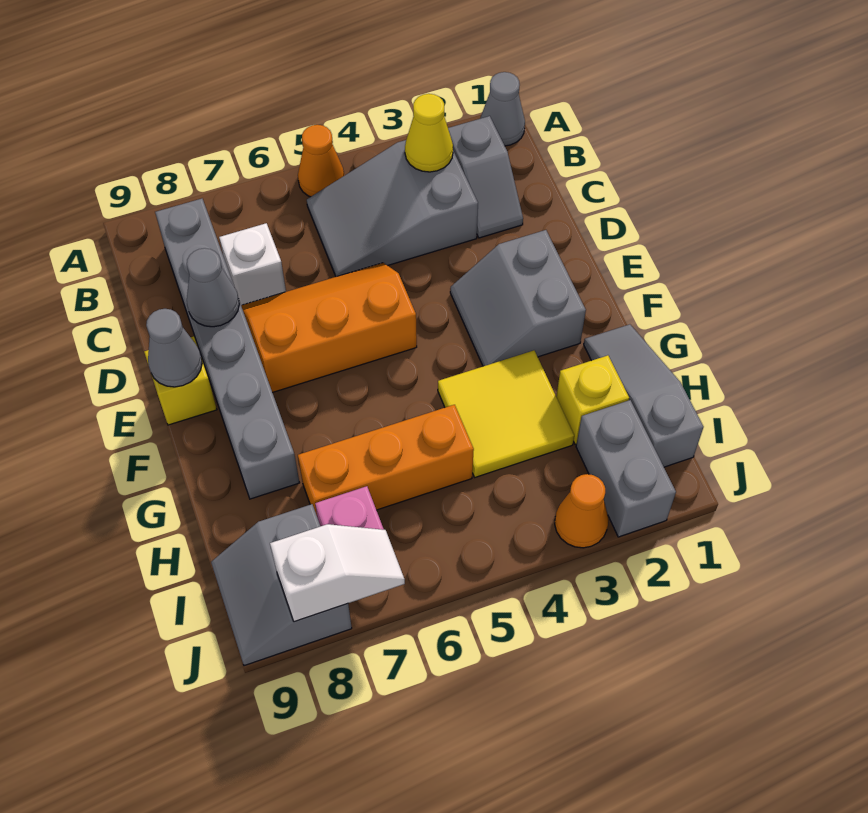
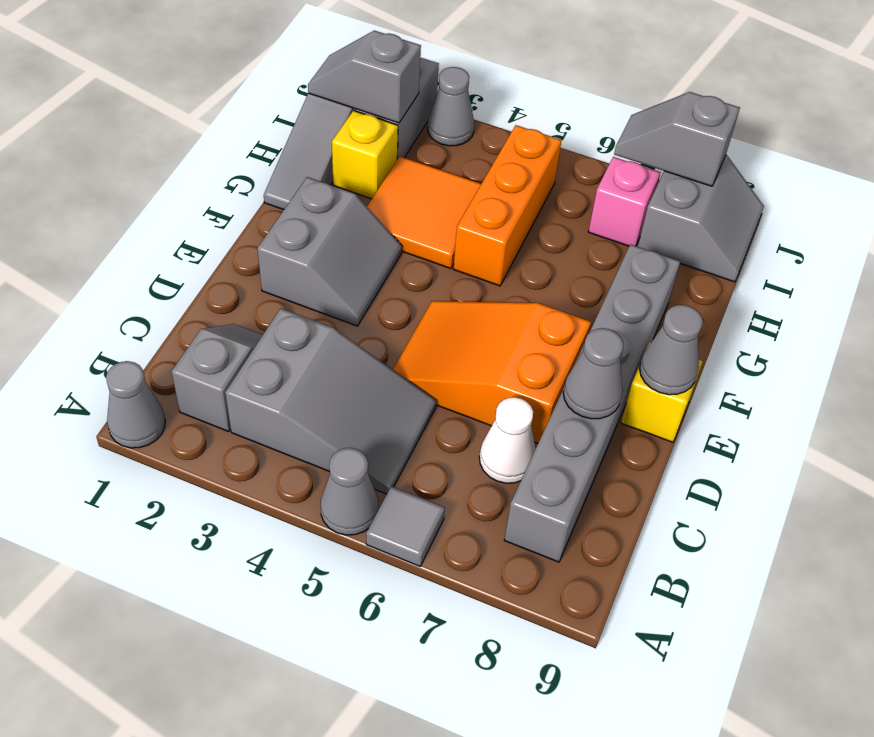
orange 1x1 cone [298,125,344,197] -> grey 1x1 cone [321,448,379,535]
none -> grey 1x1 tile [366,486,445,566]
yellow 1x1 cone [405,94,453,172] -> none
white 1x1 brick [219,223,286,305] -> white 1x1 cone [479,397,536,483]
orange 2x3 slope [241,263,417,393] -> orange 2x3 slope turned to [393,301,591,443]
yellow 2x2 tile [438,350,574,477] -> orange 2x2 tile [367,156,481,269]
orange 1x3 brick [298,405,474,515] -> orange 1x3 brick turned to [453,125,562,286]
none -> grey 1x2 slope [308,31,421,123]
orange 1x1 cone [555,474,608,548] -> grey 1x1 cone [428,67,474,146]
white 1x2 slope [270,524,405,622] -> grey 1x2 slope [614,92,740,186]

